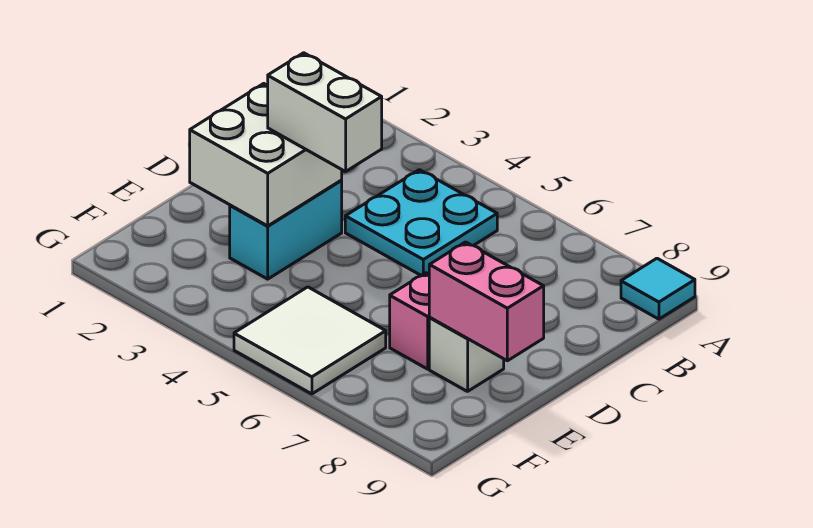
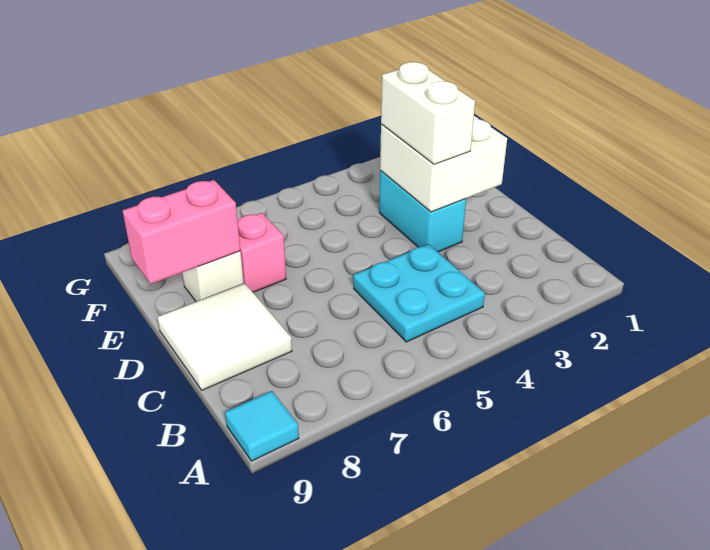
white 1x2 brick [268,53,382,172] -> white 1x2 brick turned to [381,62,475,164]
white 2x2 tile [234,287,386,394] -> white 2x2 tile moved to [157,283,292,390]

